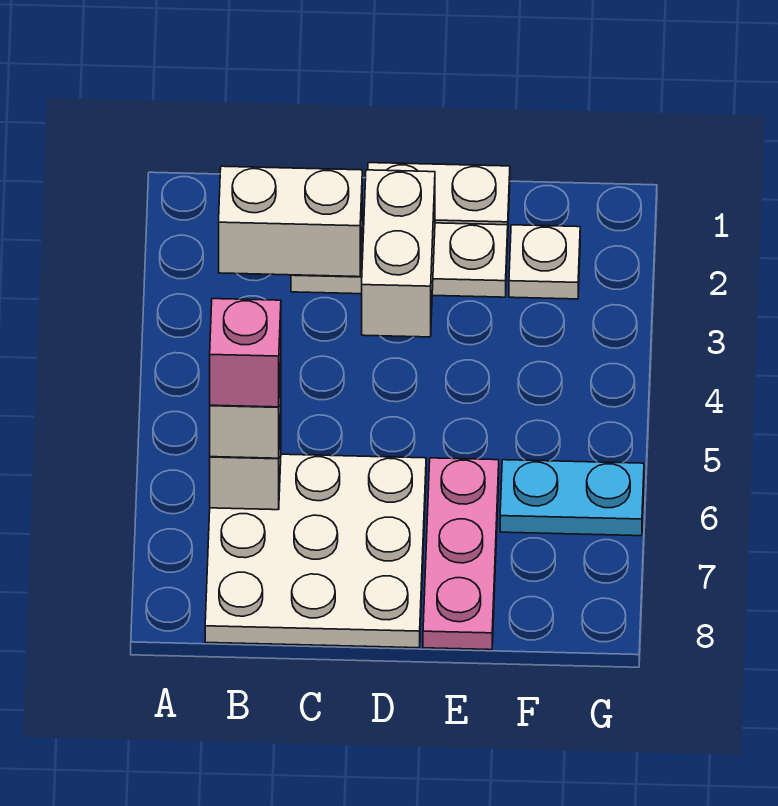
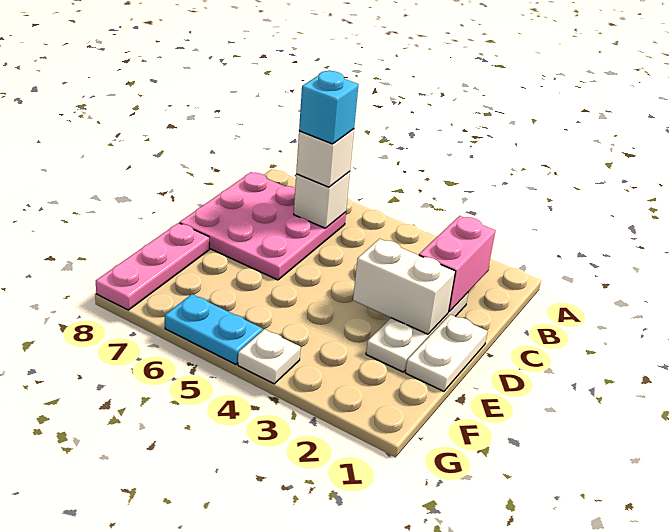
white 1x2 brick [219,166,362,277] -> pink 1x2 brick [419,216,496,312]
white 3x3 plate [205,454,426,648] -> pink 3x3 plate [180,172,346,280]
pink 1x1 brick [210,299,281,407] -> cyan 1x1 brick [299,71,359,144]
pink 1x3 plate [423,458,499,650] -> pink 1x3 plate turned to [96,223,209,310]
white 1x1 plate [509,225,580,299] -> white 1x1 plate moved to [238,329,301,384]
cyan 1x2 plate [500,460,644,536] -> cyan 1x2 plate turned to [165,294,263,364]

